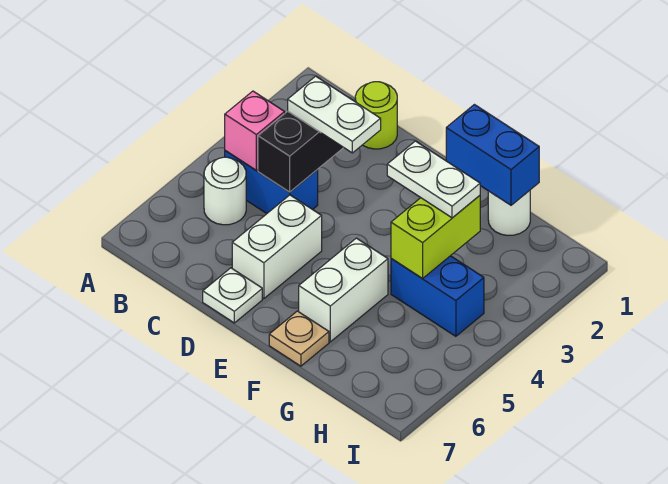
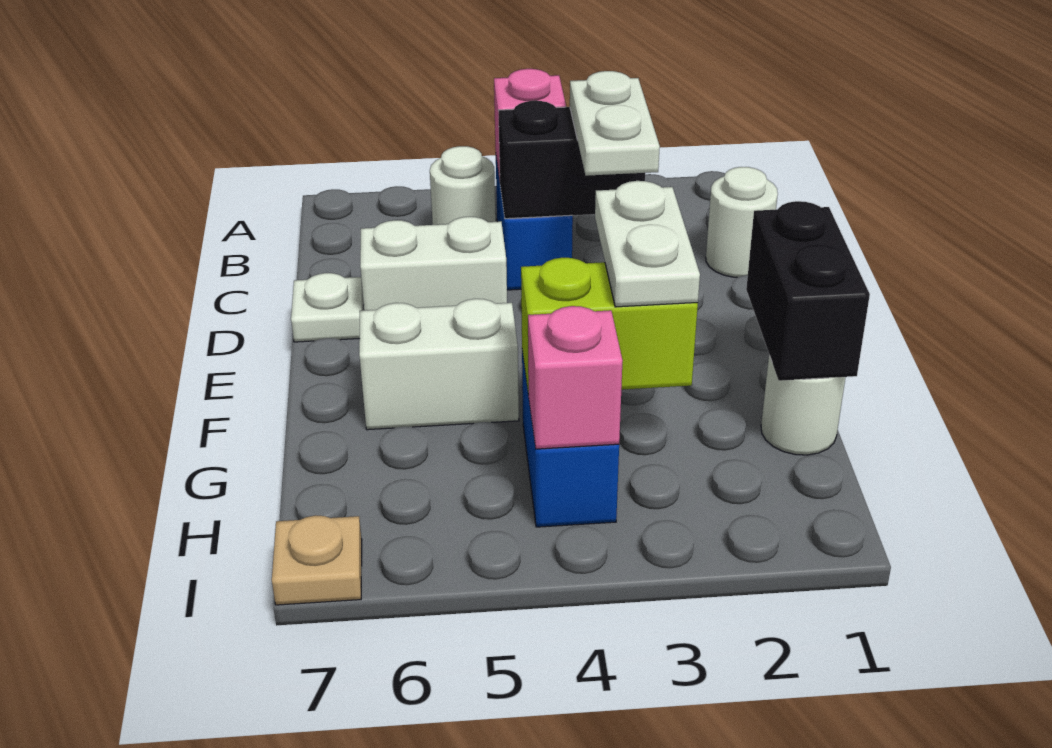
lime 1x1 round brick [355,82,397,149] -> white 1x1 round brick [706,167,778,277]
blue 1x2 brick [446,105,539,205] -> black 1x2 brick [746,201,870,381]
tan 1x1 plate [269,311,329,366] -> tan 1x1 plate moved to [272,515,362,605]
none -> pink 1x1 brick [528,306,623,449]

